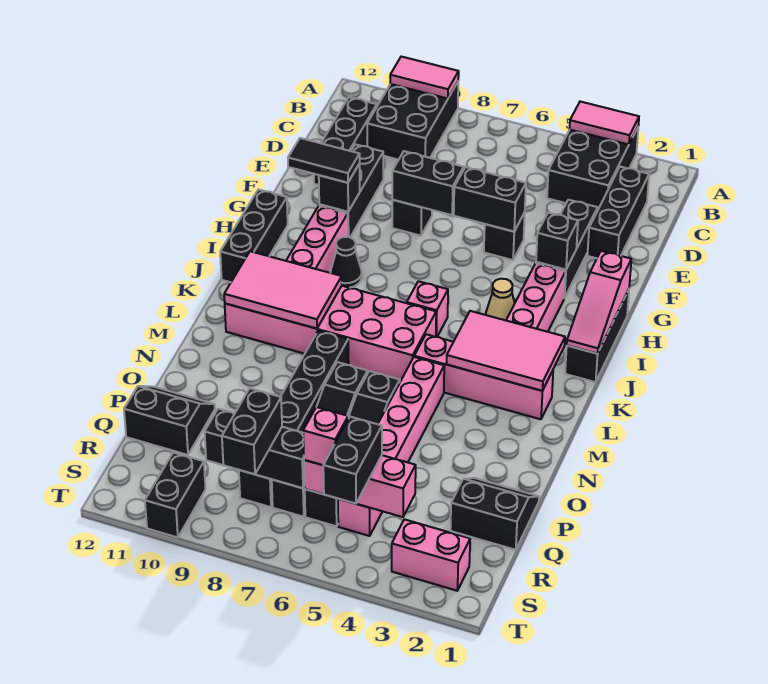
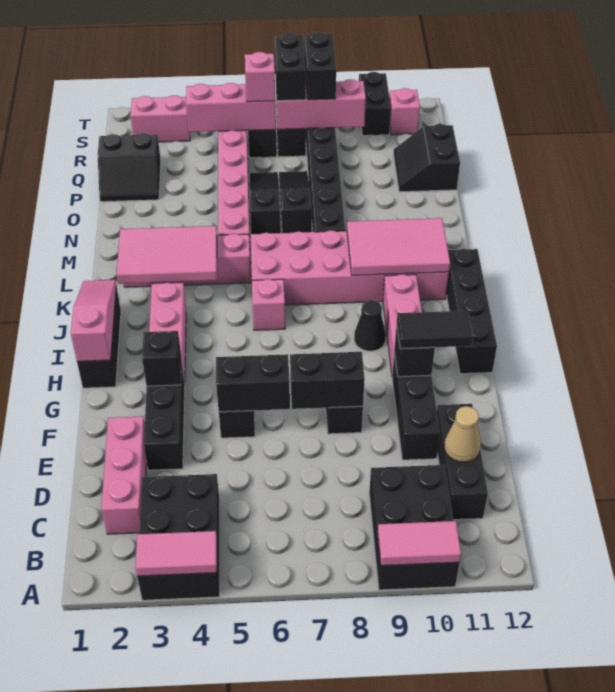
black 1x3 brick [587,167,649,258] -> pink 1x3 brick [101,416,147,534]
black 1x3 brick [220,189,288,282] -> black 1x4 brick [446,249,497,374]
tan 1x1 cone [486,279,515,320] -> tan 1x1 cone moved to [444,406,481,462]
black 2x2 slope [124,386,215,455] -> black 2x2 slope turned to [394,124,460,192]
black 1x2 brick [323,417,382,504] -> black 1x2 brick moved to [274,33,306,101]
black 1x3 brick [205,409,305,488] -> pink 1x3 brick [276,79,366,129]
none -> pink 1x1 brick [389,88,420,135]

